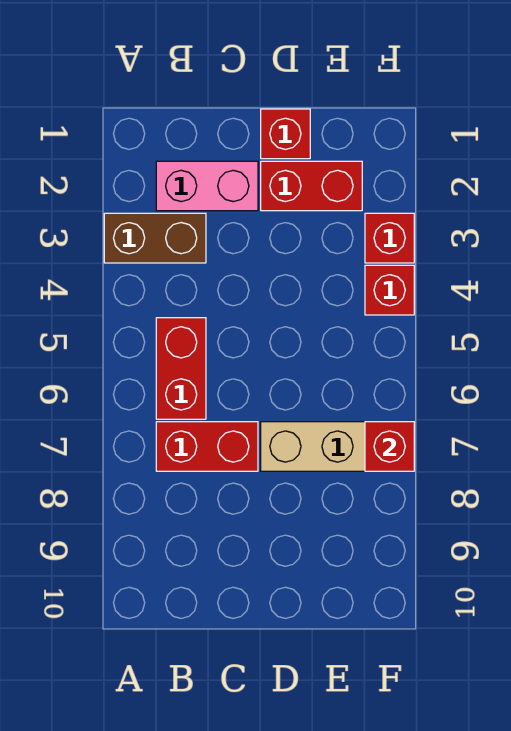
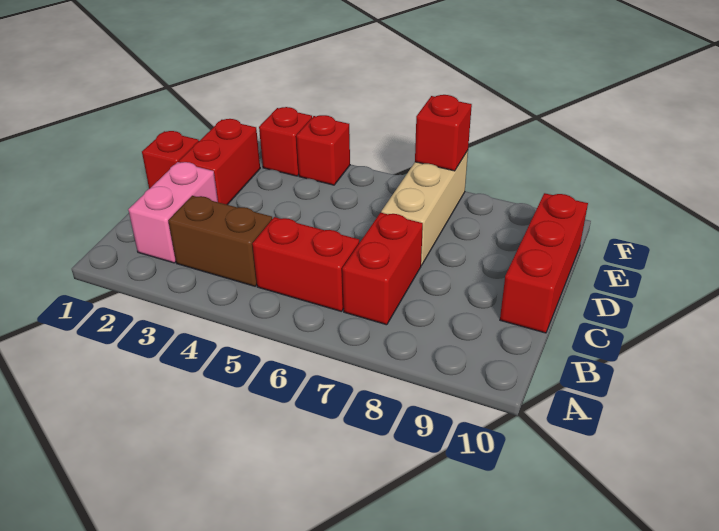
brown 1x2 brick [104,213,206,263] -> brown 1x2 brick turned to [168,196,272,286]
none -> red 1x3 brick [500,193,588,333]

